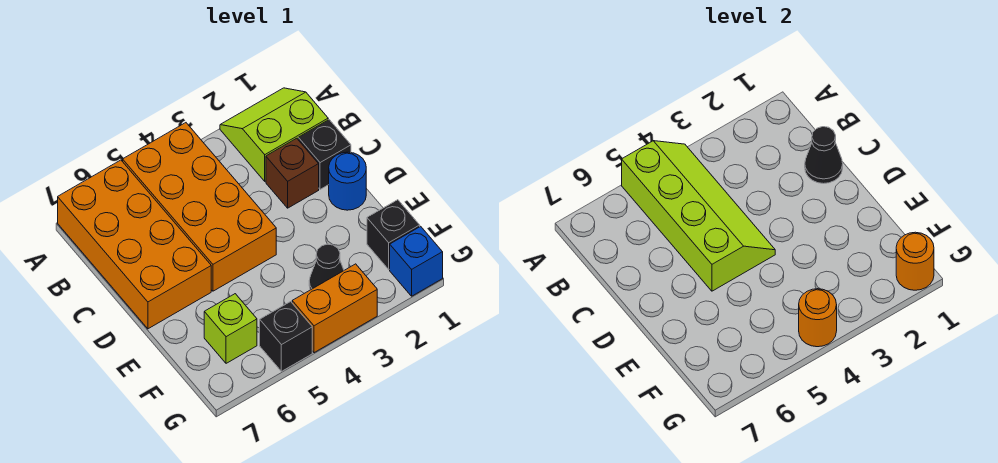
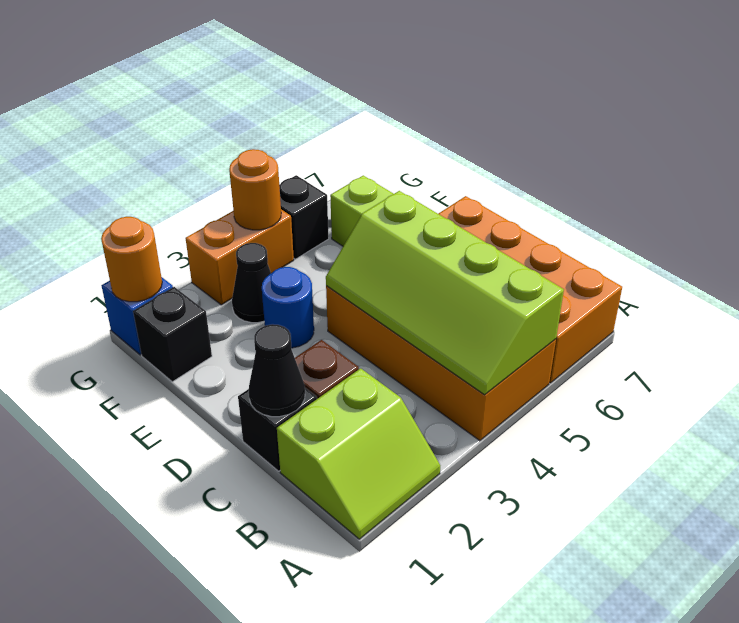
blue 1x1 round brick [329,152,366,210] -> blue 1x1 round brick moved to [262,267,314,348]

